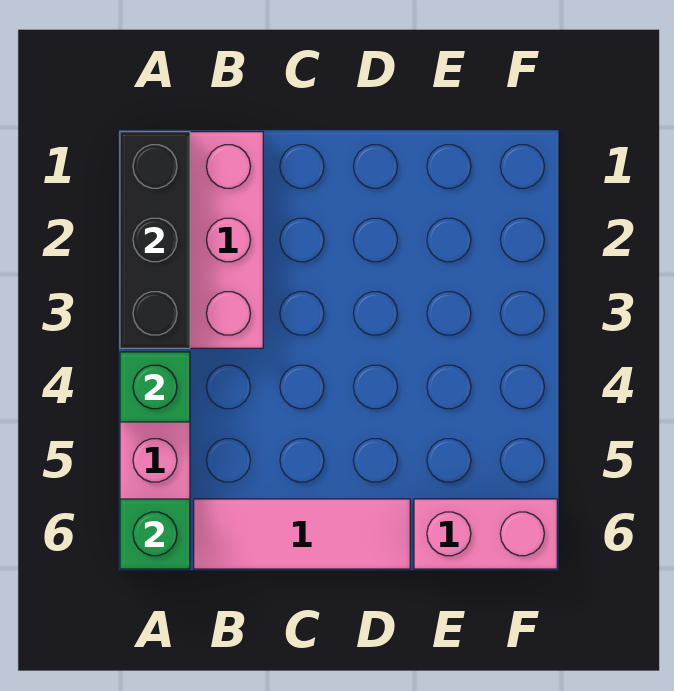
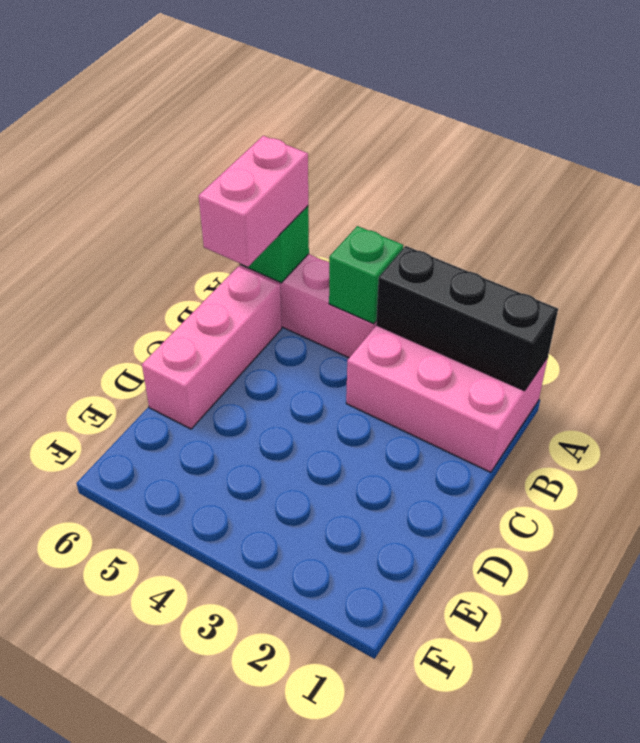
pink 1x3 tile [194,499,410,569] -> pink 1x3 brick [142,266,282,429]
pink 1x2 brick [414,499,557,569] -> pink 1x2 brick moved to [199,136,308,267]

